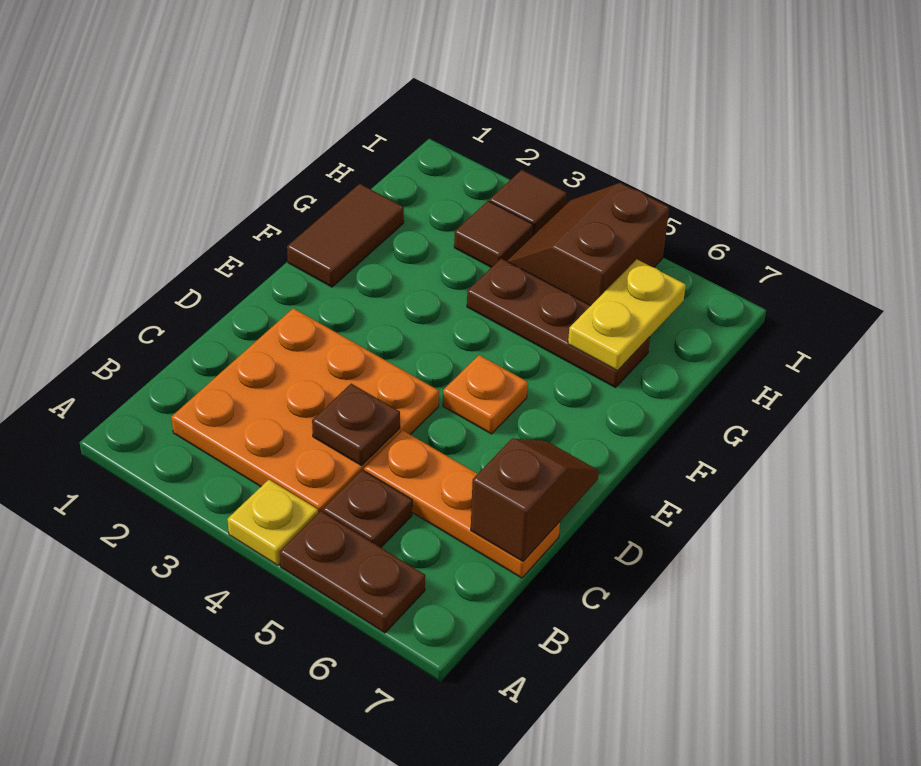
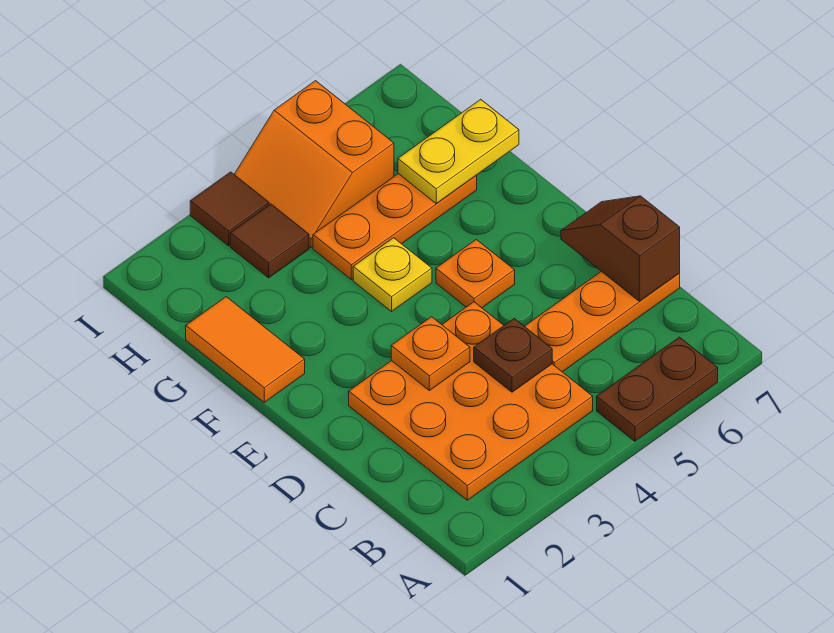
yellow 1x1 plate [227,480,318,565] -> yellow 1x1 plate moved to [353,238,432,312]
brown 1x1 plate [323,470,412,547] -> none
none -> orange 1x1 plate [391,317,470,391]
brown 1x2 tile [287,184,404,287] -> orange 1x2 tile [186,297,305,402]
brown 1x3 plate [467,258,650,388] -> orange 1x3 plate [313,174,477,279]
yellow 1x2 plate [568,259,686,371] -> yellow 1x2 plate turned to [398,99,519,204]
brown 2x2 slope [506,183,669,305] -> orange 2x2 slope [234,81,394,248]

